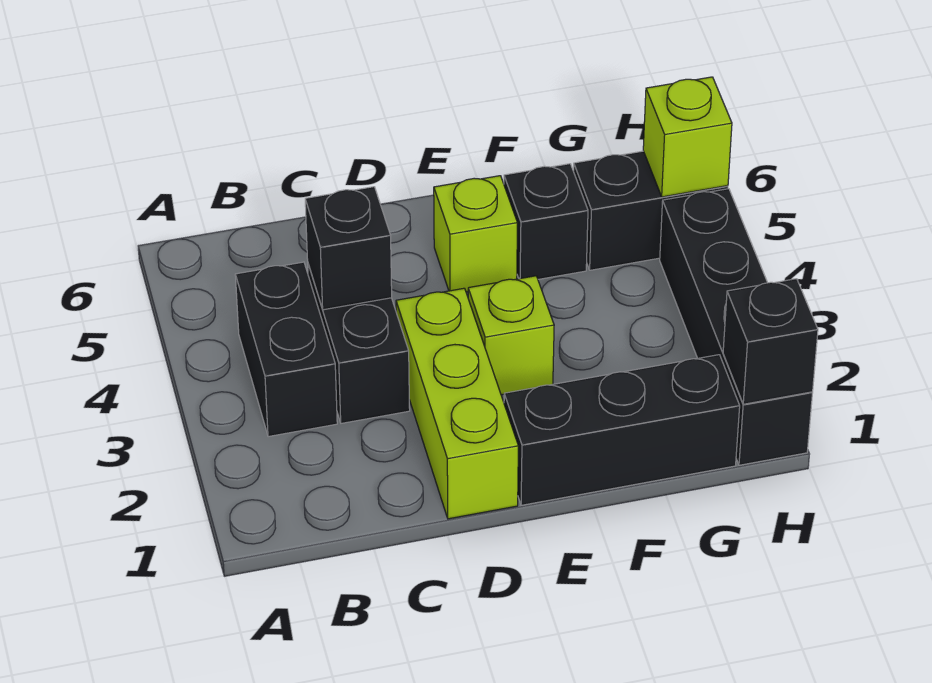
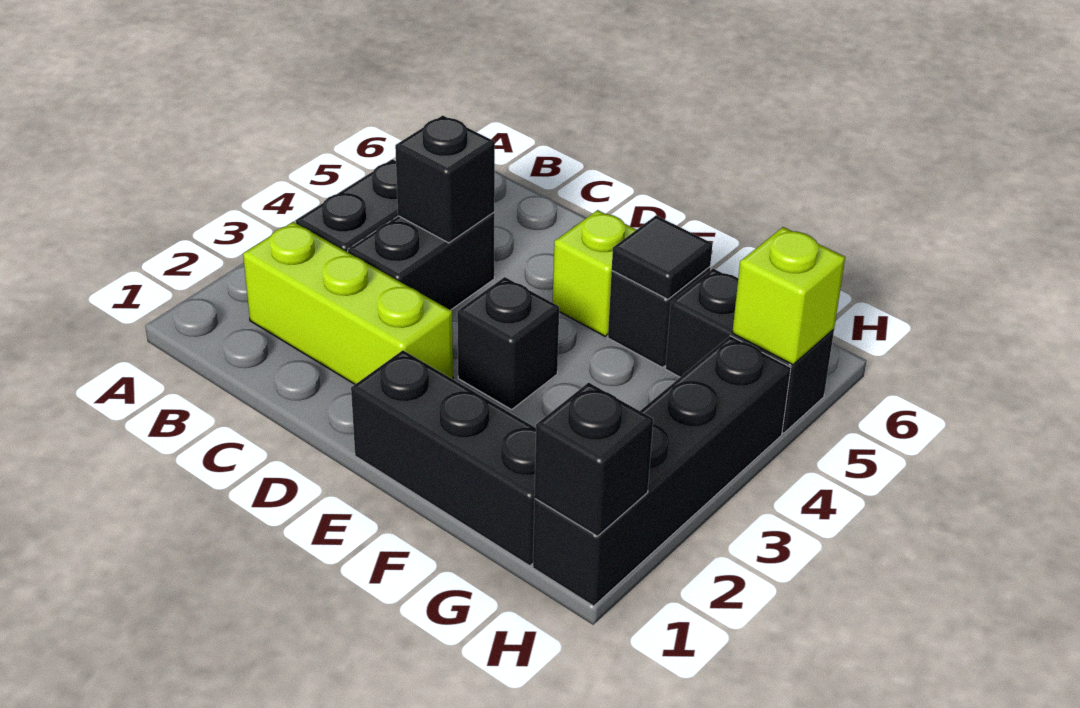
lime 1x3 brick [396,288,518,519] -> lime 1x3 brick turned to [243,222,453,384]
lime 1x1 brick [468,276,554,395] -> black 1x1 brick [457,277,559,410]
none -> black 1x1 tile [612,216,712,299]

